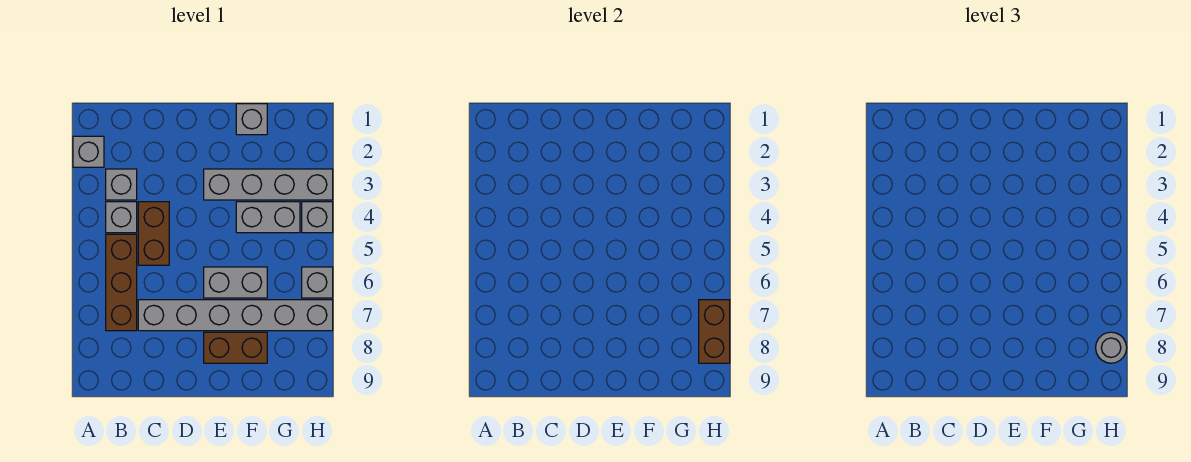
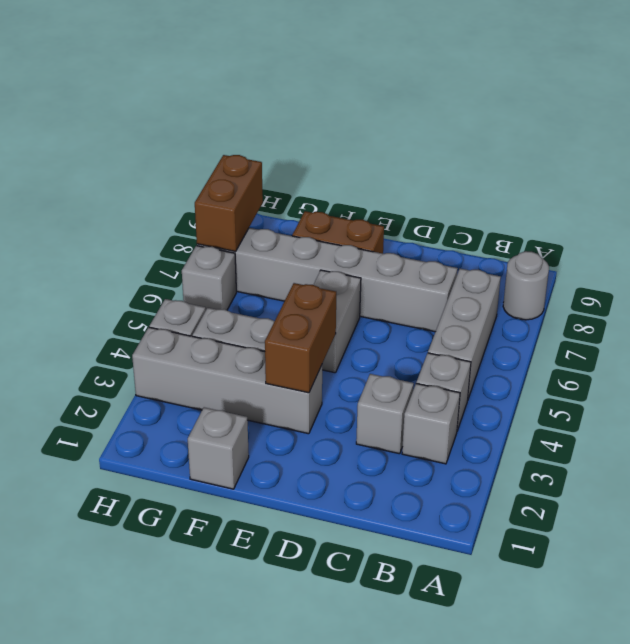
grey 1x1 brick [73,136,104,167] -> grey 1x1 brick moved to [356,374,414,454]
brown 1x3 brick [106,234,137,331] -> grey 1x3 brick [428,269,501,401]
brown 1x2 brick [138,202,169,265] -> brown 1x2 brick moved to [265,283,336,393]
grey 1x2 brick [204,267,267,298] -> grey 1x2 brick turned to [314,270,361,373]
grey 1x1 round brick [1096,332,1127,363] -> grey 1x1 round brick moved to [503,251,549,320]

